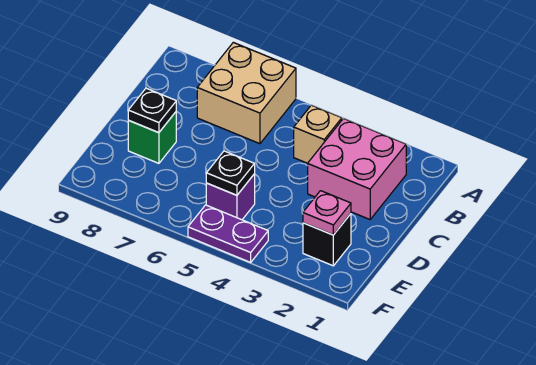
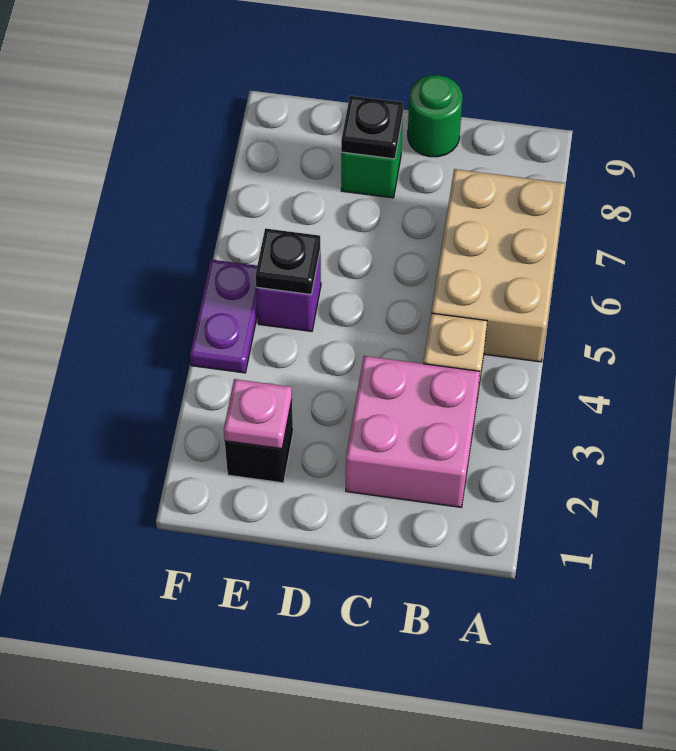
tan 2x2 brick [197,42,296,144] -> tan 2x3 brick [431,169,565,362]
none -> green 1x1 round brick [408,75,462,157]

